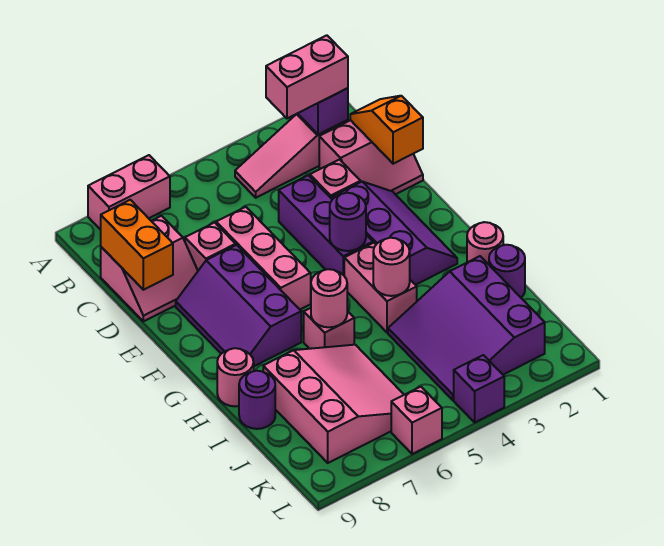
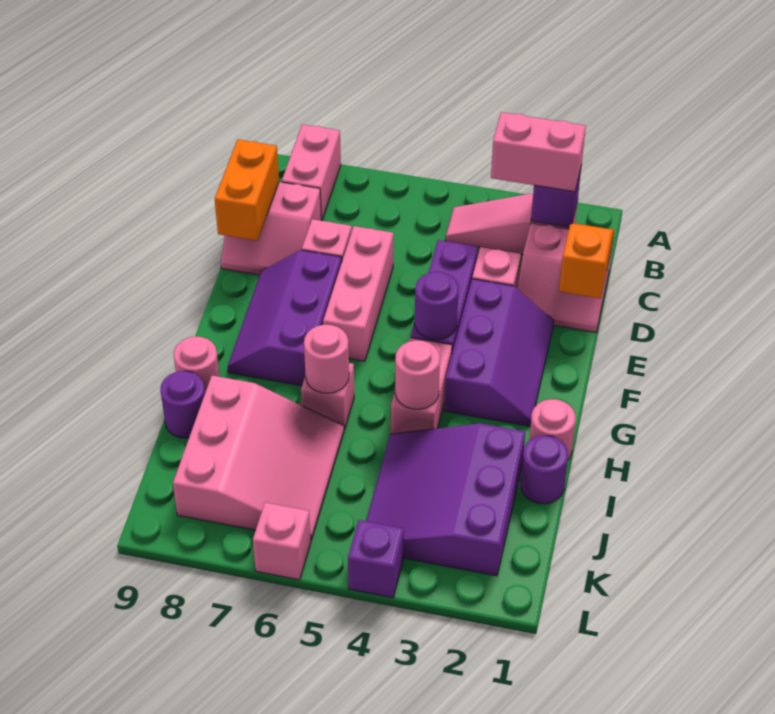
pink 1x2 brick [88,155,170,230] -> pink 1x2 brick turned to [282,124,341,221]

